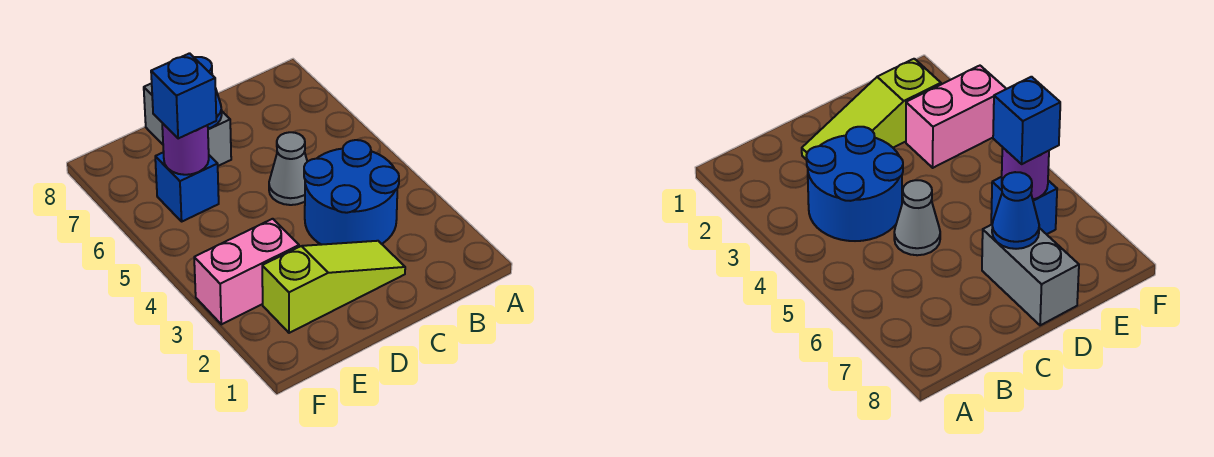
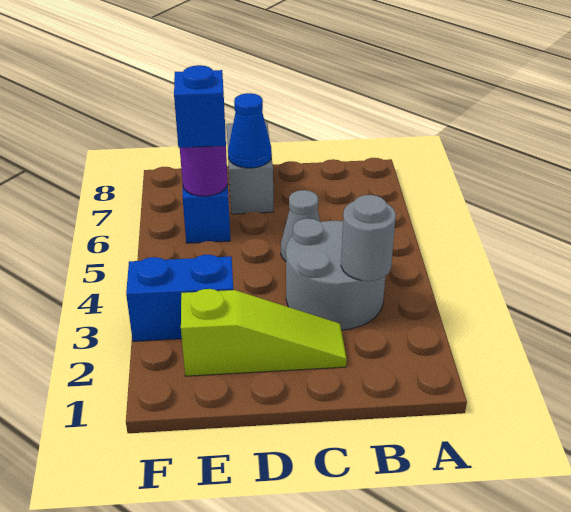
blue 2x2 round brick [304,140,399,245] -> grey 2x2 round brick [286,219,385,330]
none -> grey 1x1 round brick [341,195,396,281]
pink 1x2 brick [194,219,299,324] -> blue 1x2 brick [126,255,233,341]

